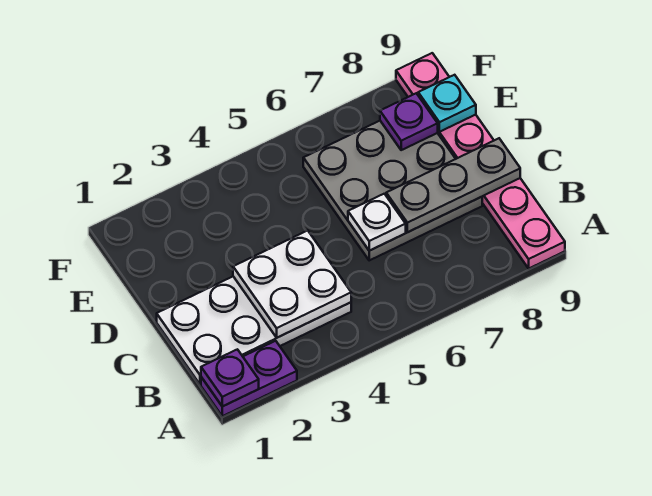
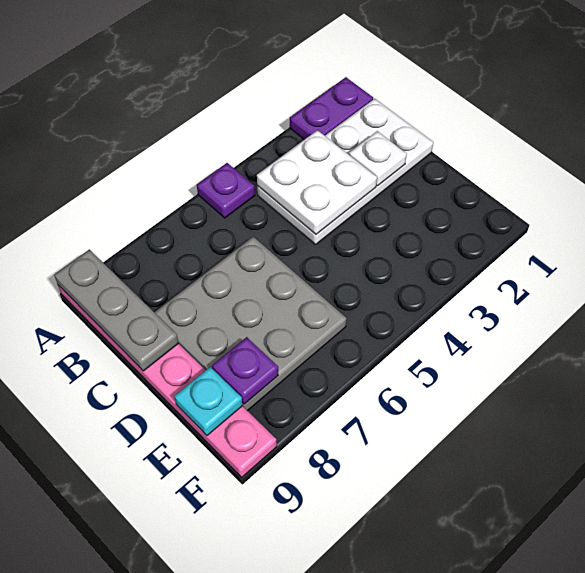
purple 1x1 plate [201,349,259,406] -> purple 1x1 plate moved to [197,163,255,218]
white 1x1 plate [348,194,406,251] -> white 1x1 plate moved to [349,131,407,186]
grey 1x3 plate [386,138,520,232] -> grey 1x3 plate turned to [54,249,178,371]

